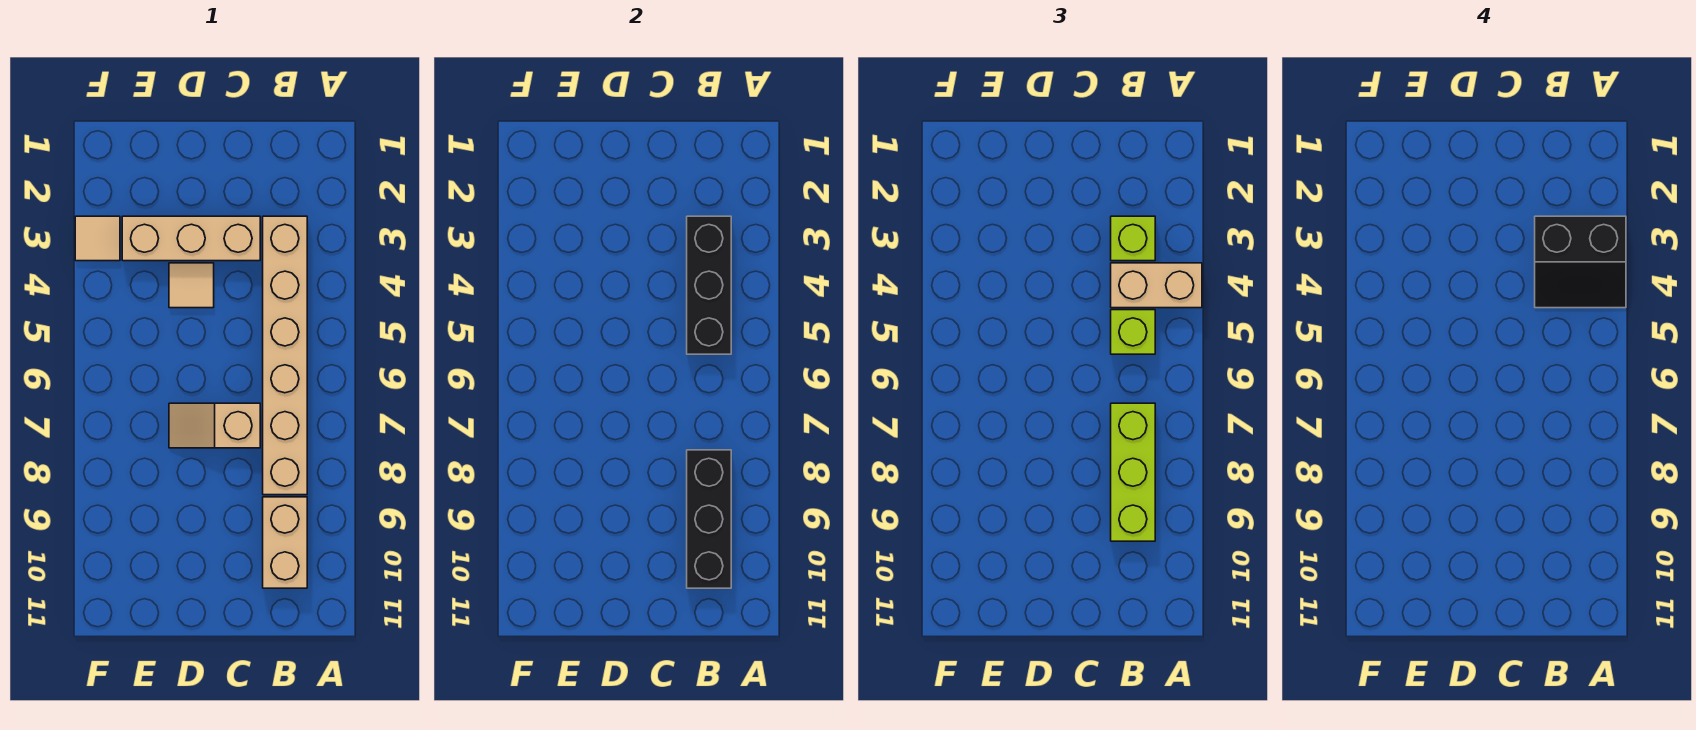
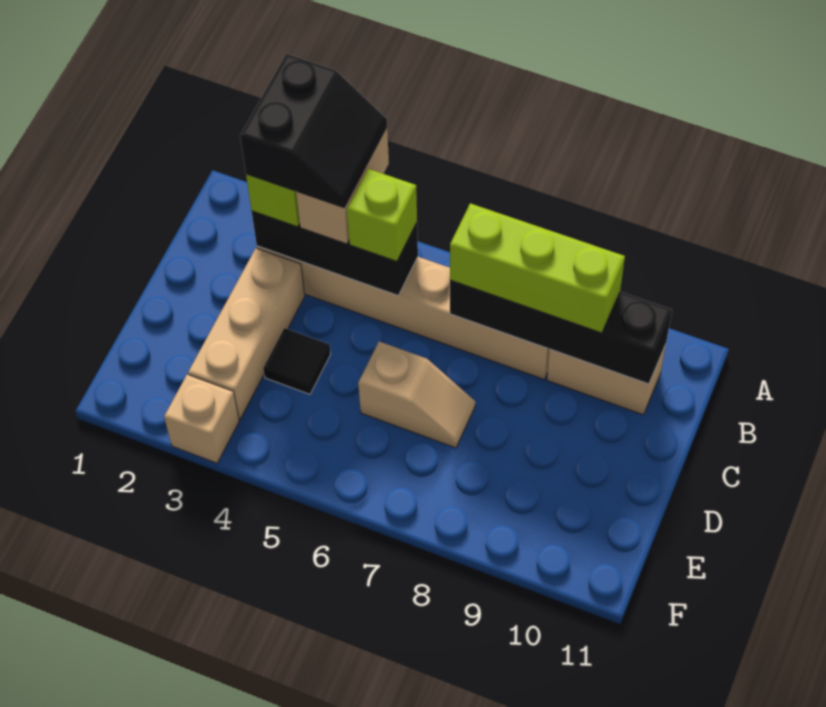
black 1x3 brick [687,450,731,588] -> black 1x4 brick [450,280,672,384]
tan 1x2 slope [169,403,260,448] -> tan 1x2 slope turned to [358,342,475,448]
tan 1x1 tile [169,263,214,308] -> black 1x1 tile [263,328,331,394]
tan 1x1 tile [75,216,120,261] -> tan 1x1 brick [164,375,239,463]

